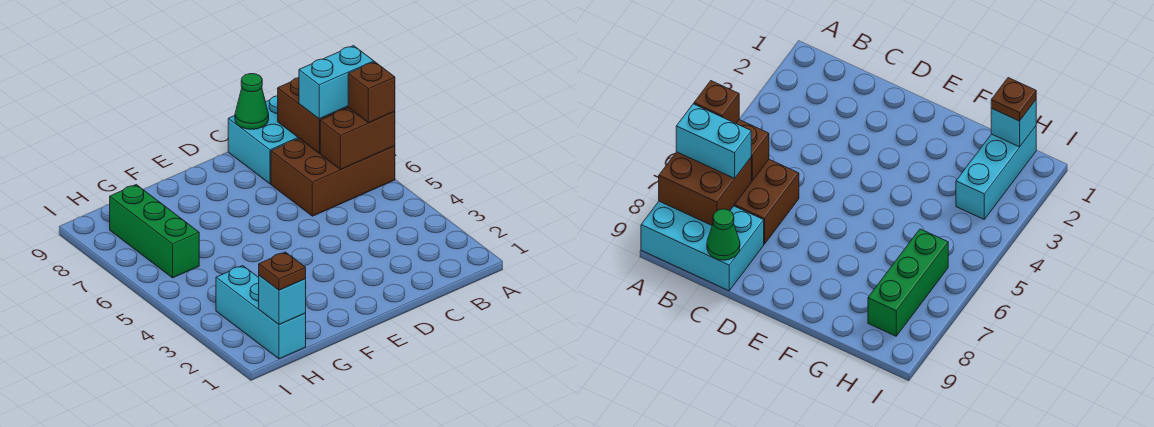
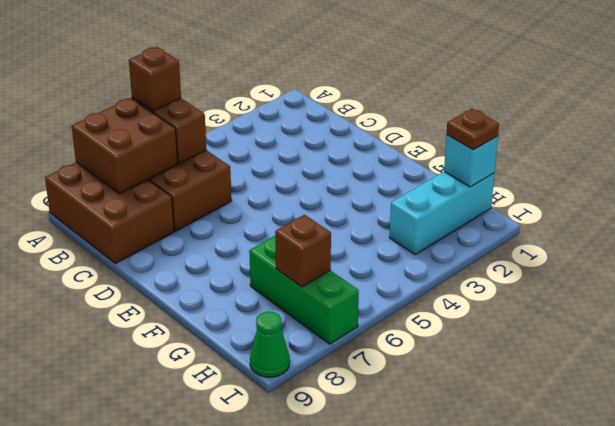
cyan 1x2 brick [299,46,374,119] -> none
cyan 2x3 brick [228,96,299,184] -> brown 2x3 brick [45,162,174,264]
green 1x1 cone [235,74,269,129] -> green 1x1 cone moved to [250,312,290,377]
green 1x3 brick [110,185,199,278] -> green 1x3 brick turned to [249,236,359,344]
none -> brown 1x1 brick [275,215,331,287]

